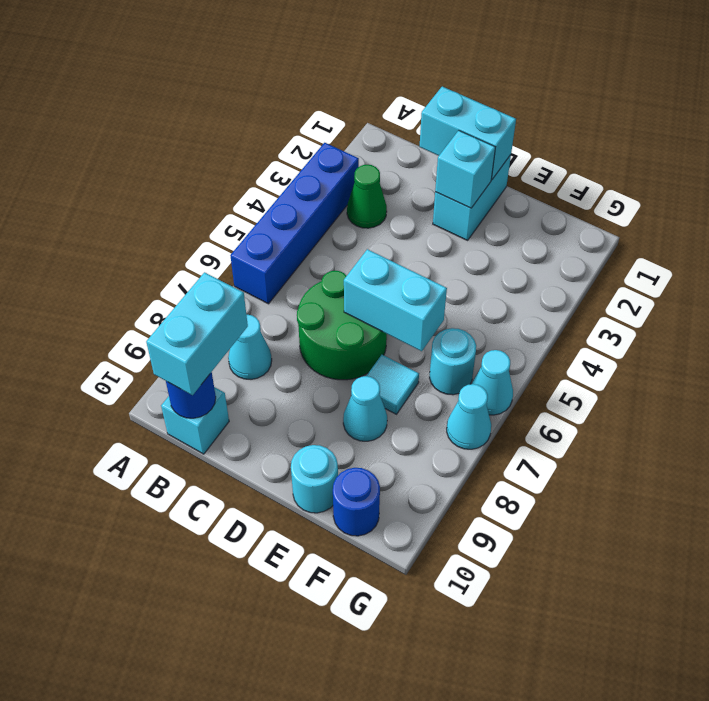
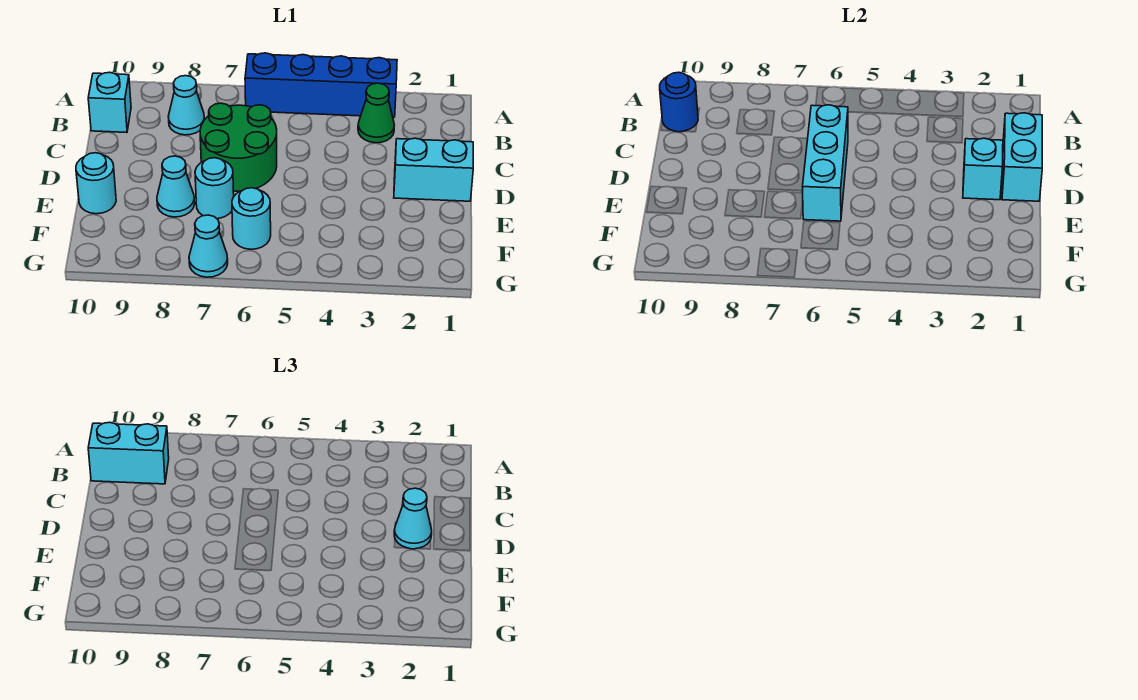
cyan 1x2 brick [344,249,447,351] -> cyan 1x3 brick [803,105,848,221]
cyan 1x1 tile [367,355,419,414] -> cyan 1x1 round brick [195,158,234,219]
blue 1x1 round brick [333,468,380,536] -> none
cyan 1x1 cone [472,350,513,415] -> cyan 1x1 cone moved to [394,488,432,549]

